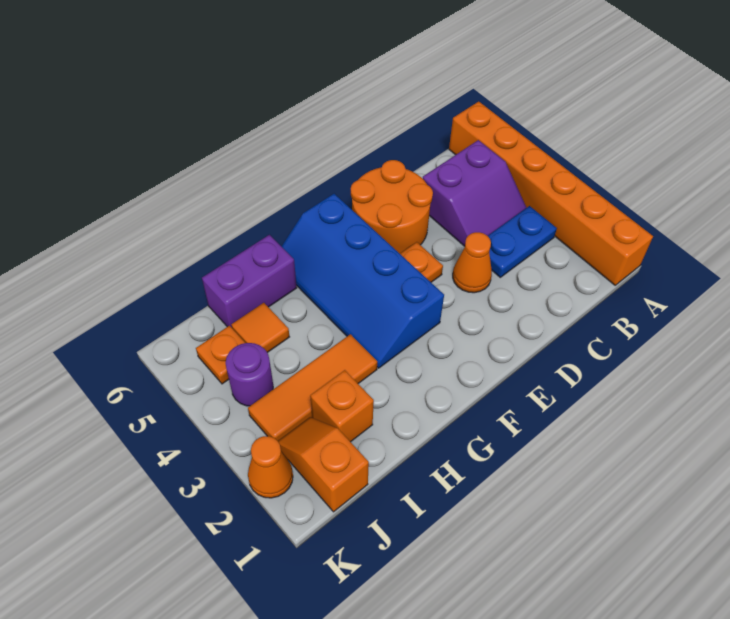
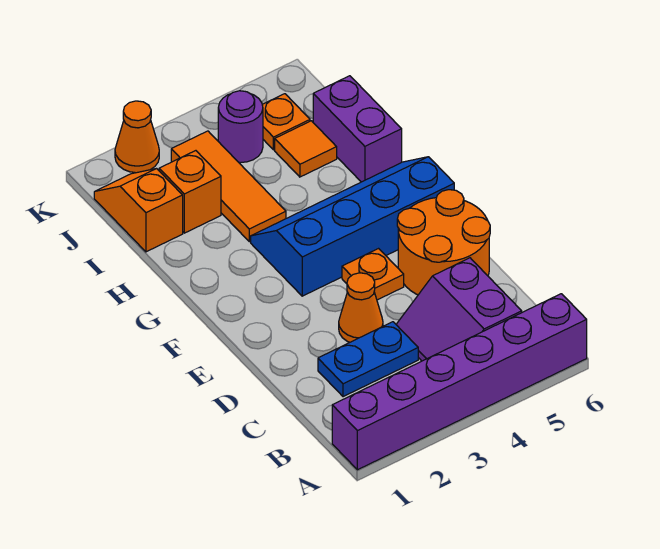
orange 1x6 brick [449,102,653,285] -> purple 1x6 brick [332,294,587,470]
blue 1x2 plate [488,206,557,277] -> blue 1x2 plate turned to [318,322,418,397]
orange 1x2 slope [278,417,369,512] -> orange 1x2 slope turned to [94,169,183,252]

